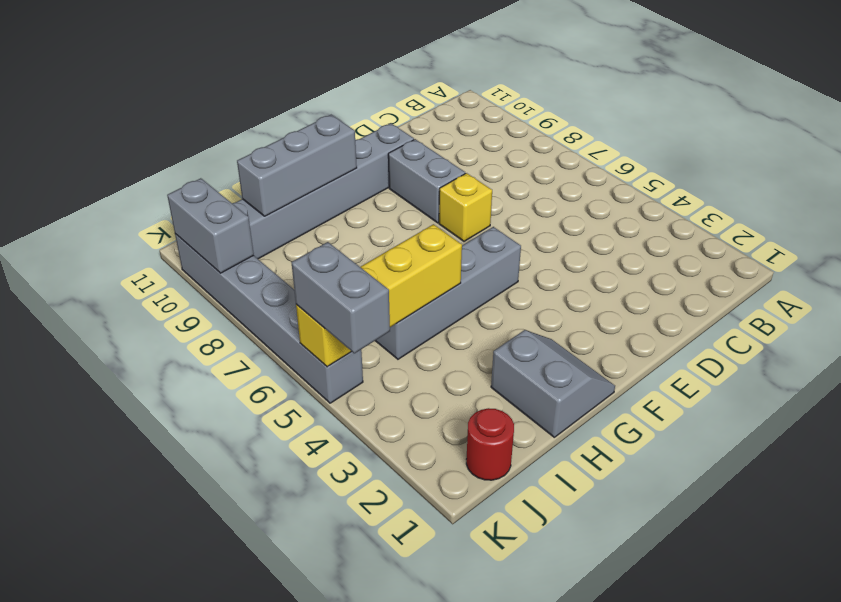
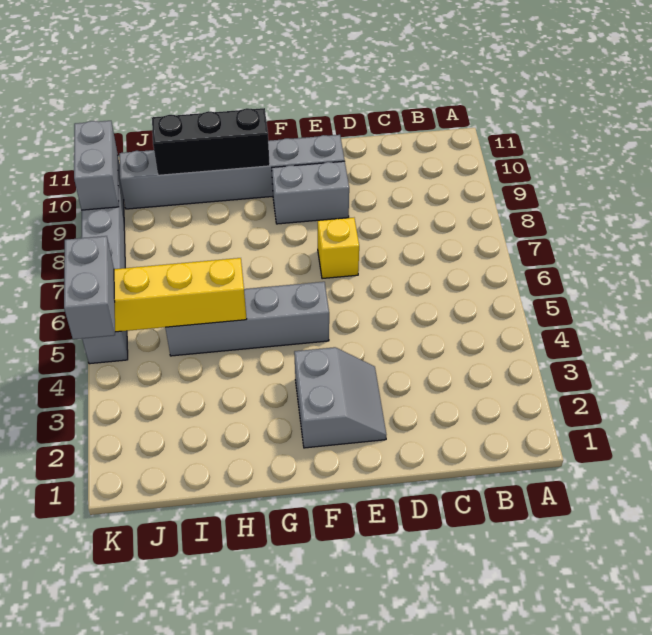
grey 1x2 brick [388,139,465,223] -> grey 1x2 brick turned to [272,161,349,224]
grey 2x2 slope [491,330,615,437] -> grey 2x2 slope moved to [294,347,386,448]
grey 1x3 brick [237,115,357,216] -> black 1x3 brick [152,108,270,175]
red 1x1 round brick [466,408,514,480] -> none

